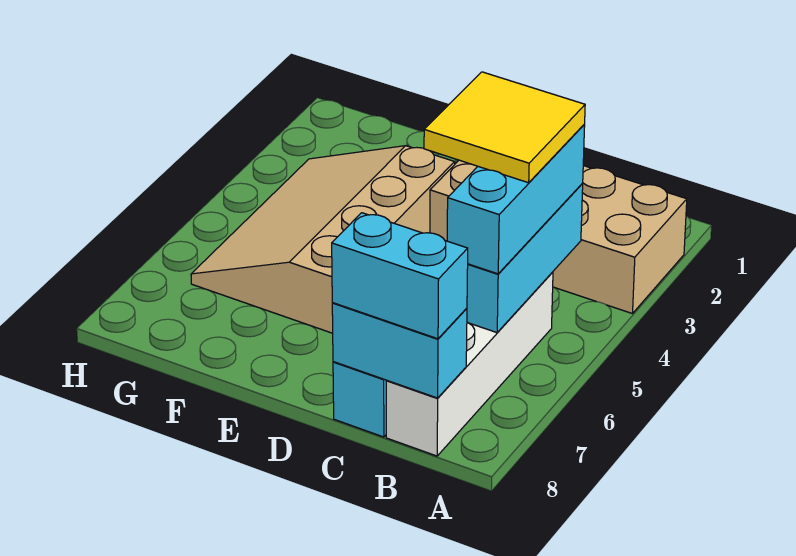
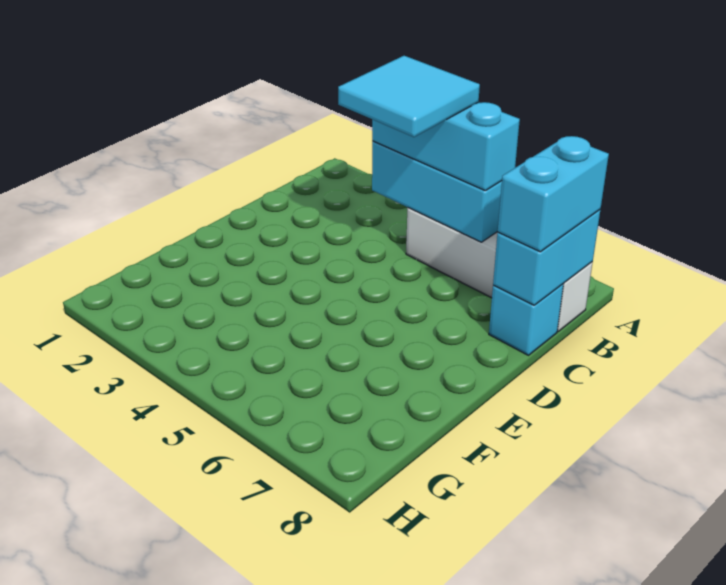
tan 2x4 brick [430,160,687,314] -> none
yellow 2x2 tile [424,72,585,183] -> cyan 2x2 tile [338,56,480,137]
tan 3x4 slope [191,146,455,333] -> none

